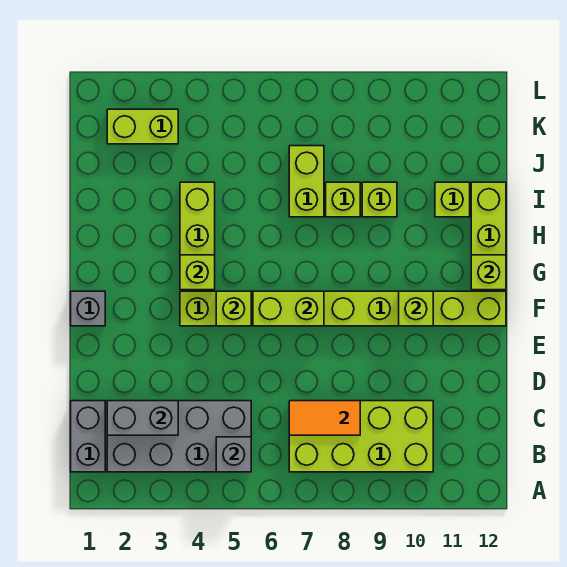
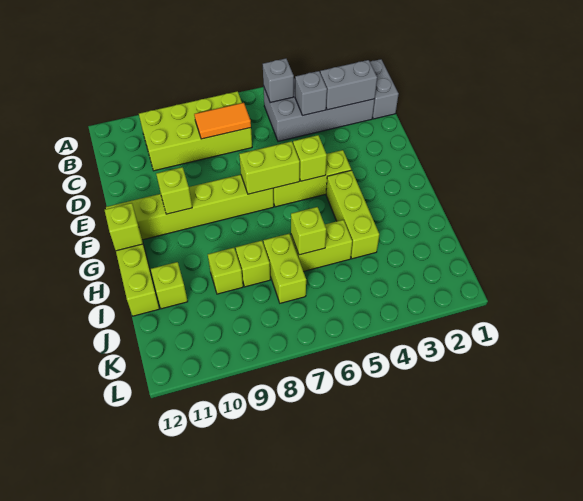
grey 1x1 brick [71,291,105,326] -> grey 1x1 brick moved to [295,71,327,115]
lime 1x1 brick [180,255,215,290] -> lime 1x1 brick moved to [291,207,326,255]
lime 1x2 brick [107,109,178,144] -> lime 1x2 brick moved to [291,220,352,271]

